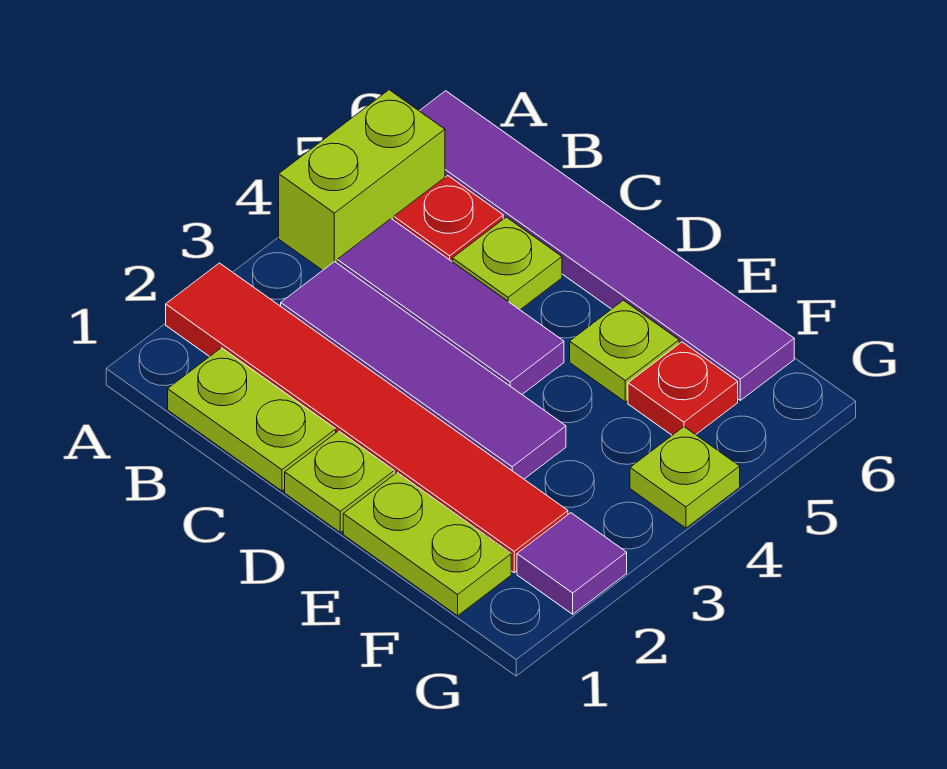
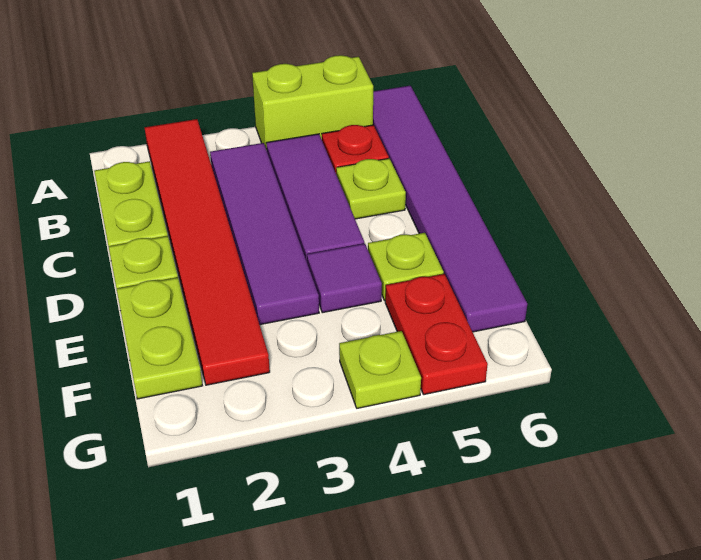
red 1x1 plate [628,342,738,435] -> red 1x2 plate [385,274,488,395]
purple 1x1 tile [517,513,627,614] -> purple 1x1 tile moved to [307,243,382,313]

